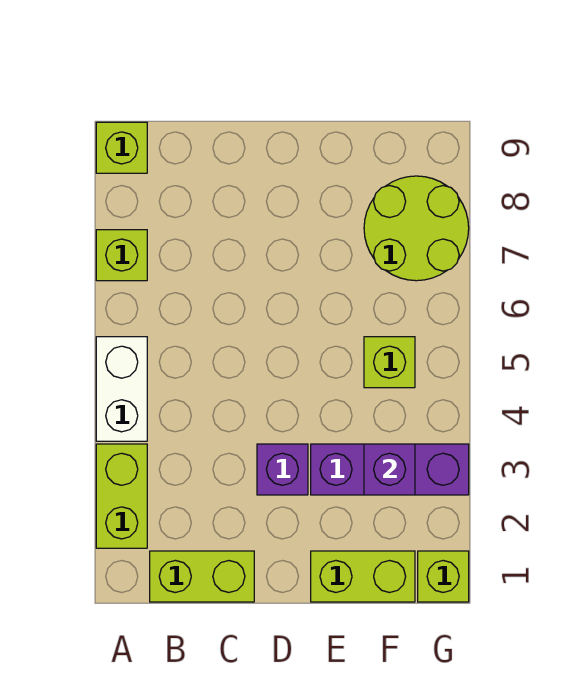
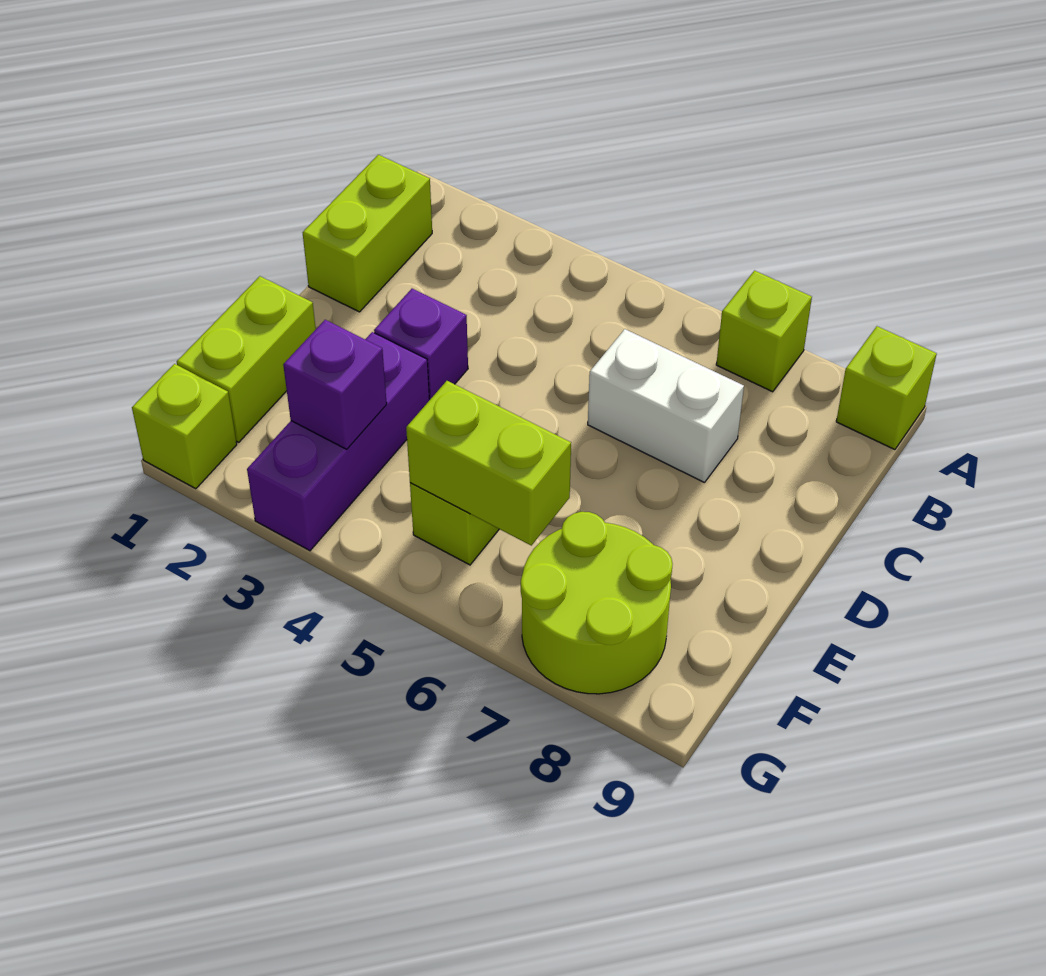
lime 1x2 brick [96,444,147,548] -> lime 1x2 brick moved to [406,381,571,545]
white 1x2 brick [96,337,147,441] -> white 1x2 brick moved to [588,329,744,483]

